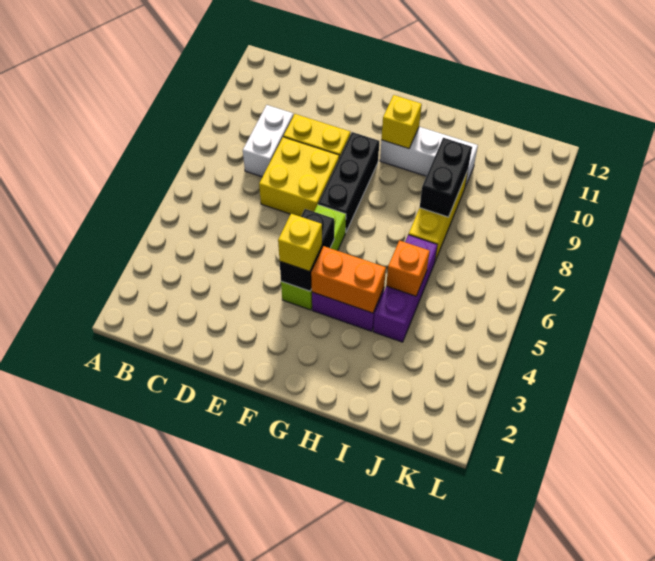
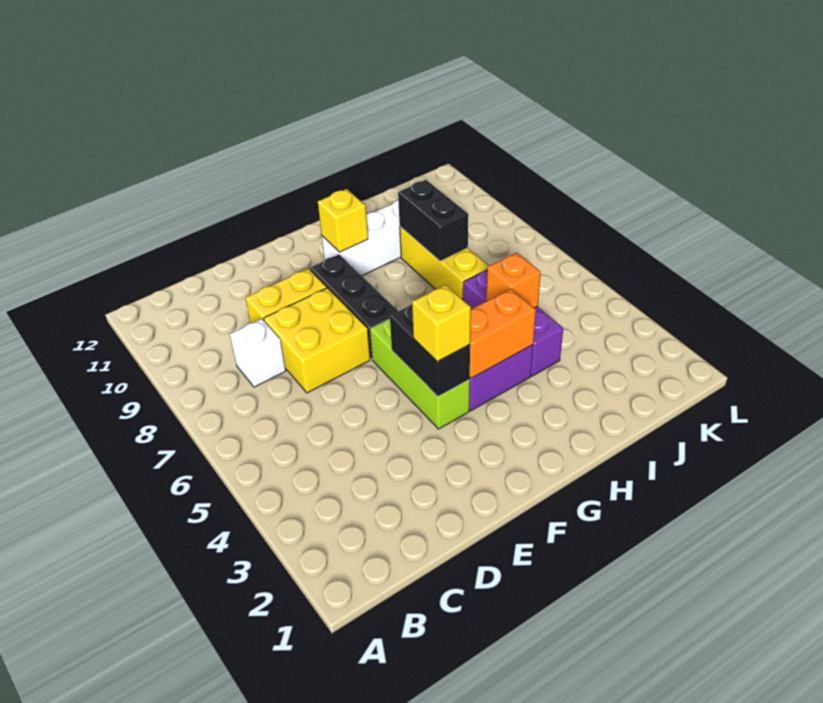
white 1x2 brick [243,105,293,177] -> white 1x1 brick [230,319,286,387]

